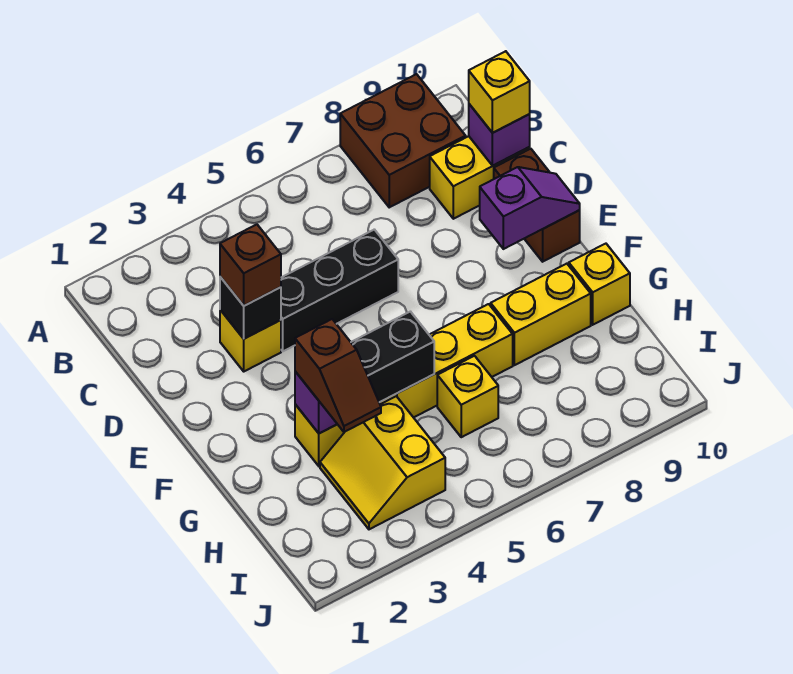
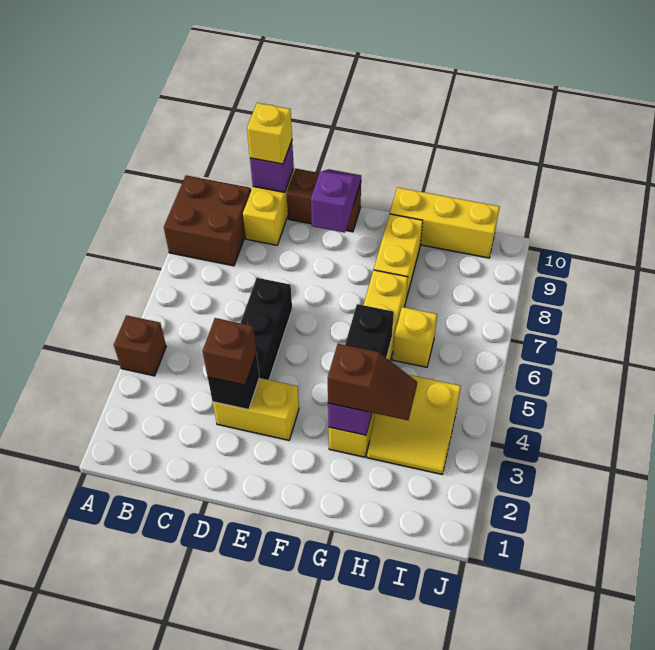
none -> brown 1x1 brick [114,315,166,376]
yellow 1x1 brick [220,310,281,371] -> yellow 1x2 brick [213,378,299,440]
yellow 1x1 brick [569,244,630,325] -> yellow 1x3 brick [390,187,500,258]

